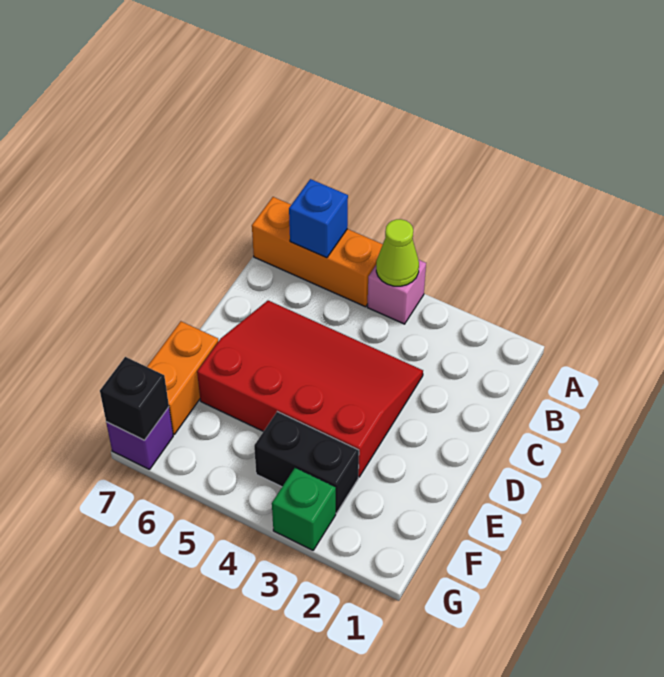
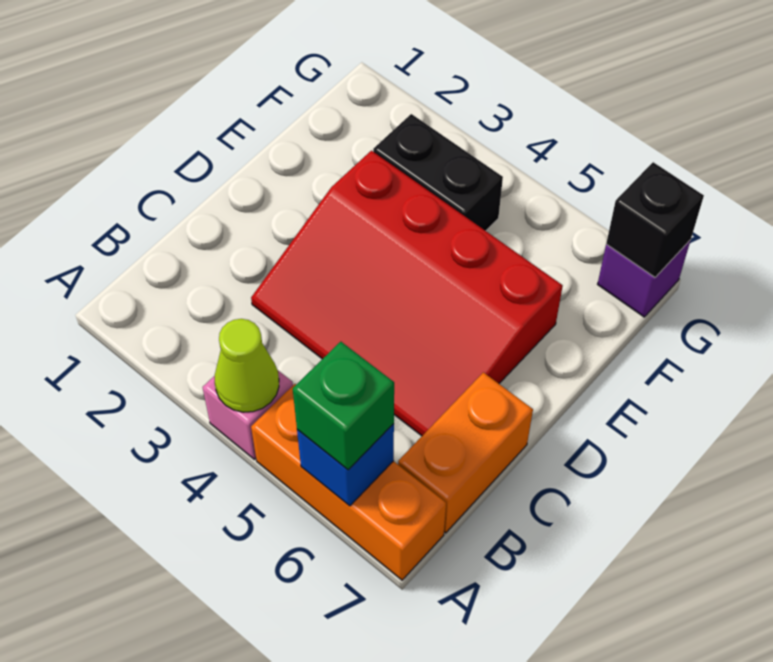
orange 1x2 brick [147,321,218,434] -> orange 1x2 brick moved to [398,372,533,533]
green 1x1 brick [272,468,336,550] -> green 1x1 brick moved to [293,342,394,470]

